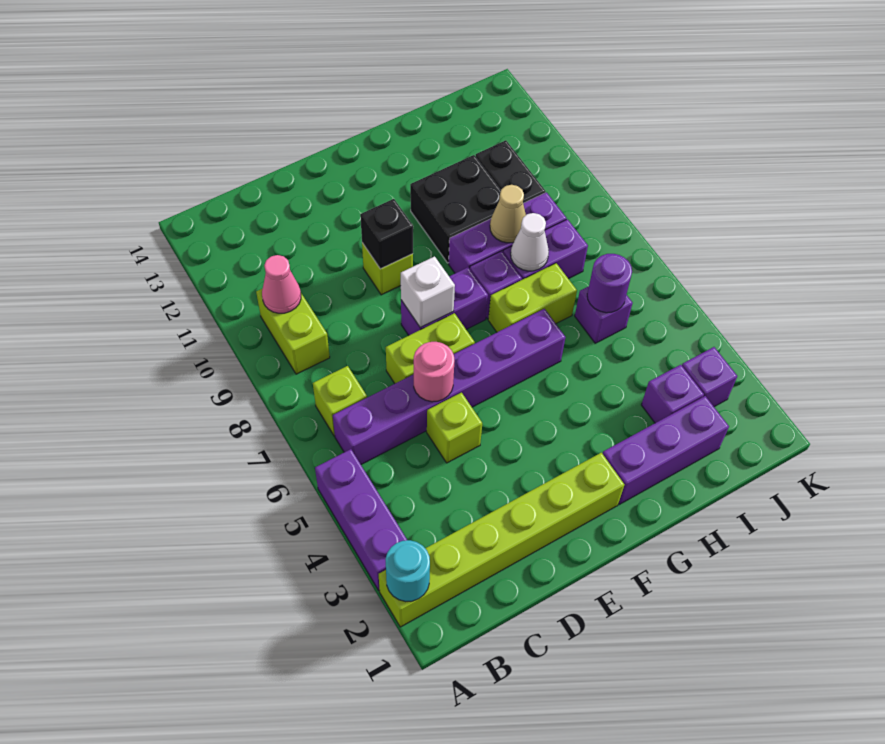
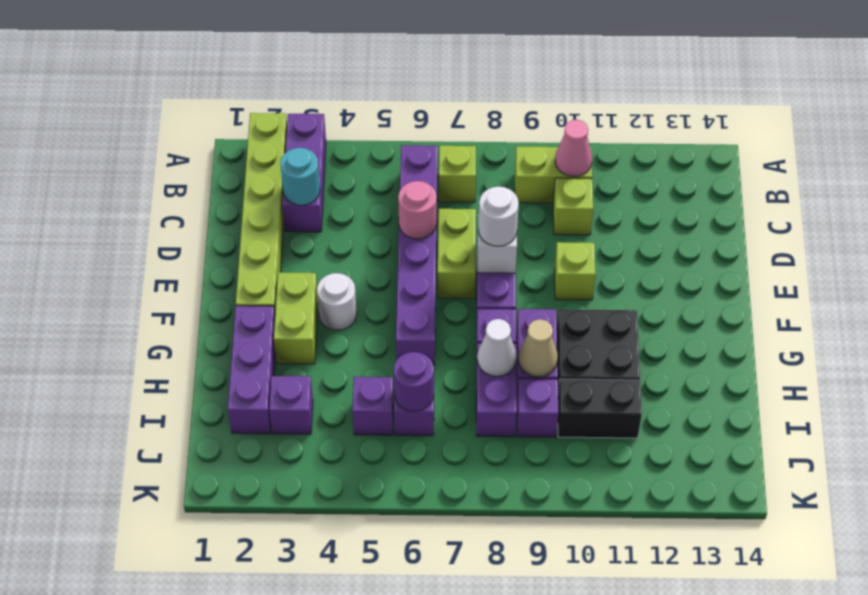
cyan 1x1 round brick [385,540,430,602] -> cyan 1x1 round brick moved to [280,148,320,205]
purple 1x3 brick [315,449,407,590] -> purple 1x3 brick turned to [282,114,326,232]
lime 1x1 brick [427,393,482,463] -> lime 1x1 brick moved to [553,178,593,235]
none -> white 1x1 round brick [478,187,519,246]
black 1x1 brick [360,199,413,269] -> none
none -> white 1x1 round brick [317,273,357,330]
lime 1x2 brick [488,263,577,332] -> lime 1x2 brick moved to [274,272,318,364]
purple 1x1 brick [682,347,737,407] -> purple 1x1 brick moved to [352,377,394,435]

